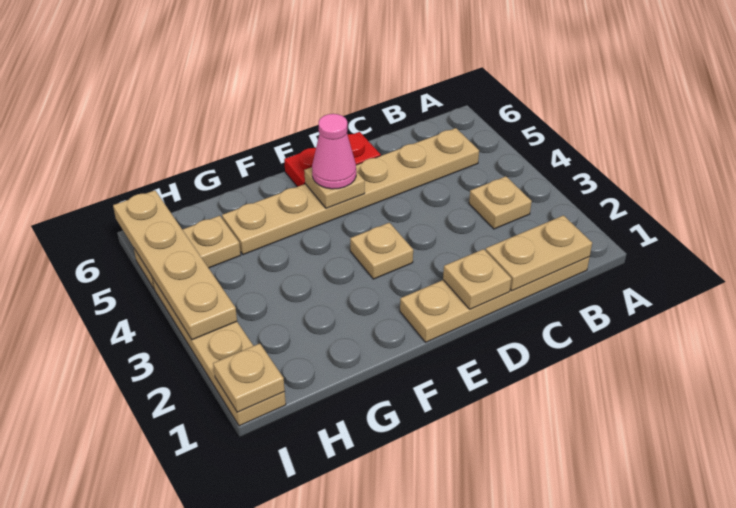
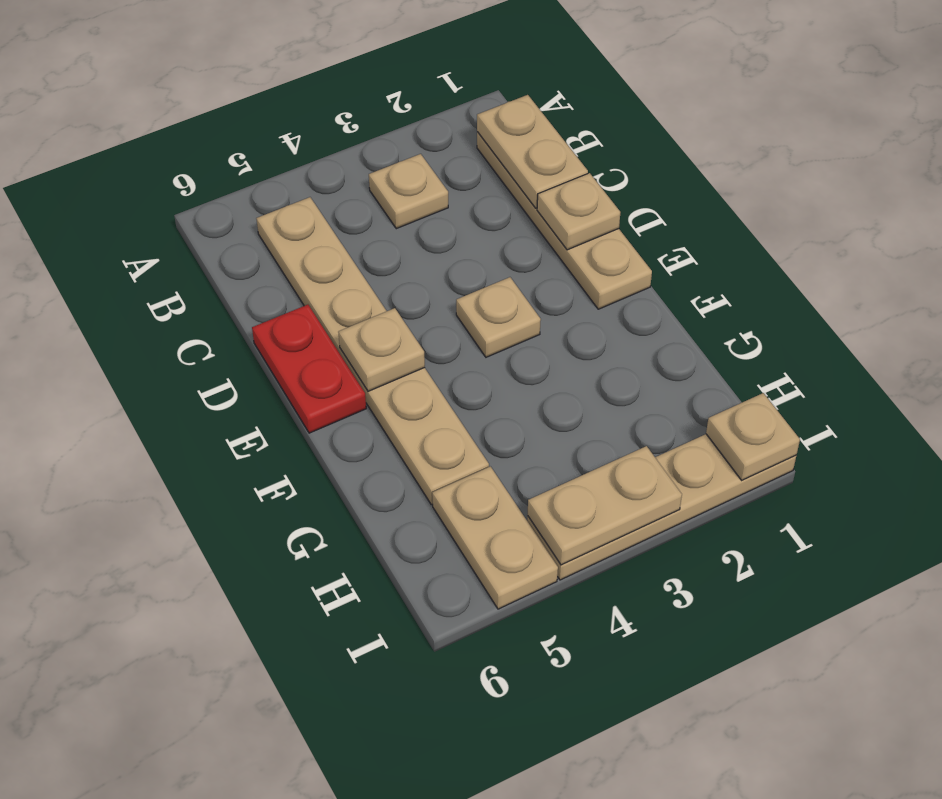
pink 1x1 cone [312,114,356,189] -> none
tan 1x4 plate [113,190,237,340] -> tan 1x2 plate [527,446,682,565]

